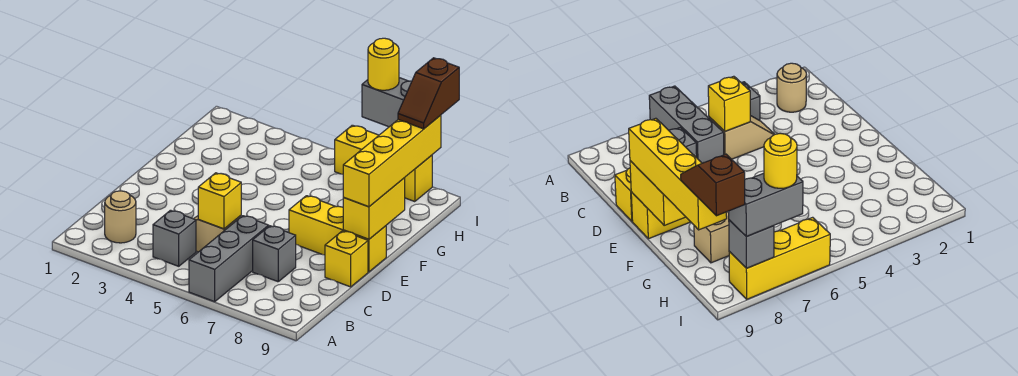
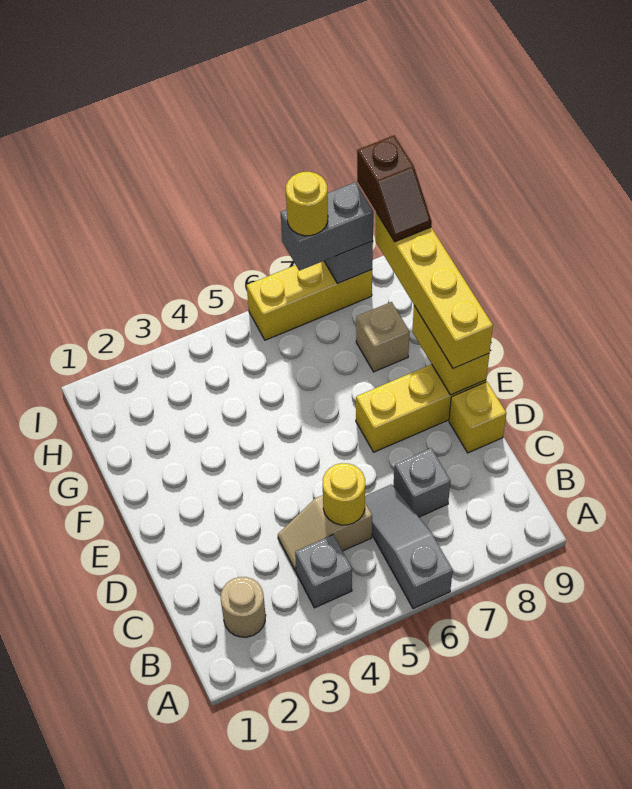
grey 1x3 brick [189,216,269,302] -> grey 1x3 slope [365,484,453,609]
yellow 1x1 brick [198,173,241,229] -> yellow 1x1 round brick [323,463,365,525]

